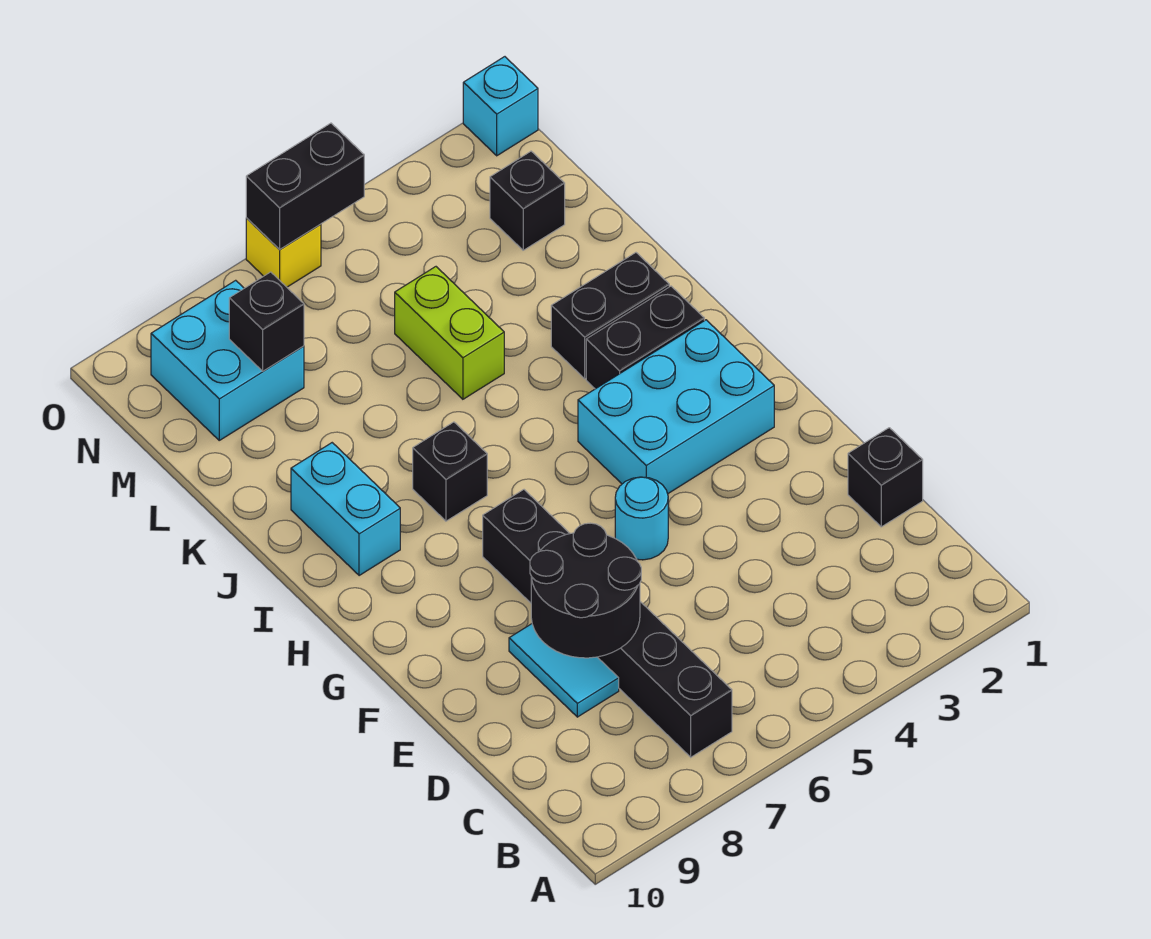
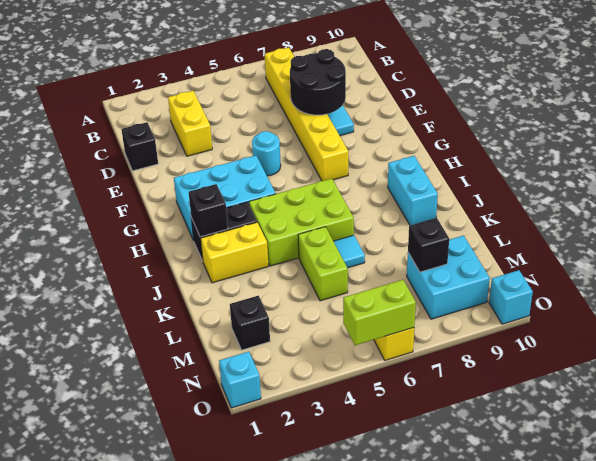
black 1x6 brick [483,490,732,757] -> yellow 1x6 brick [265,47,348,181]
none -> yellow 1x2 brick [168,91,212,156]
none -> lime 2x3 brick [249,179,354,266]
black 1x1 brick [413,422,487,521] -> black 1x1 brick moved to [189,184,228,237]
black 1x2 brick [551,253,669,379] -> yellow 1x2 brick [201,222,268,283]
none -> cyan 1x1 tile [334,235,365,268]
black 1x2 brick [246,123,364,250] -> lime 1x2 brick [343,280,416,345]
none -> cyan 1x1 brick [489,270,533,324]

